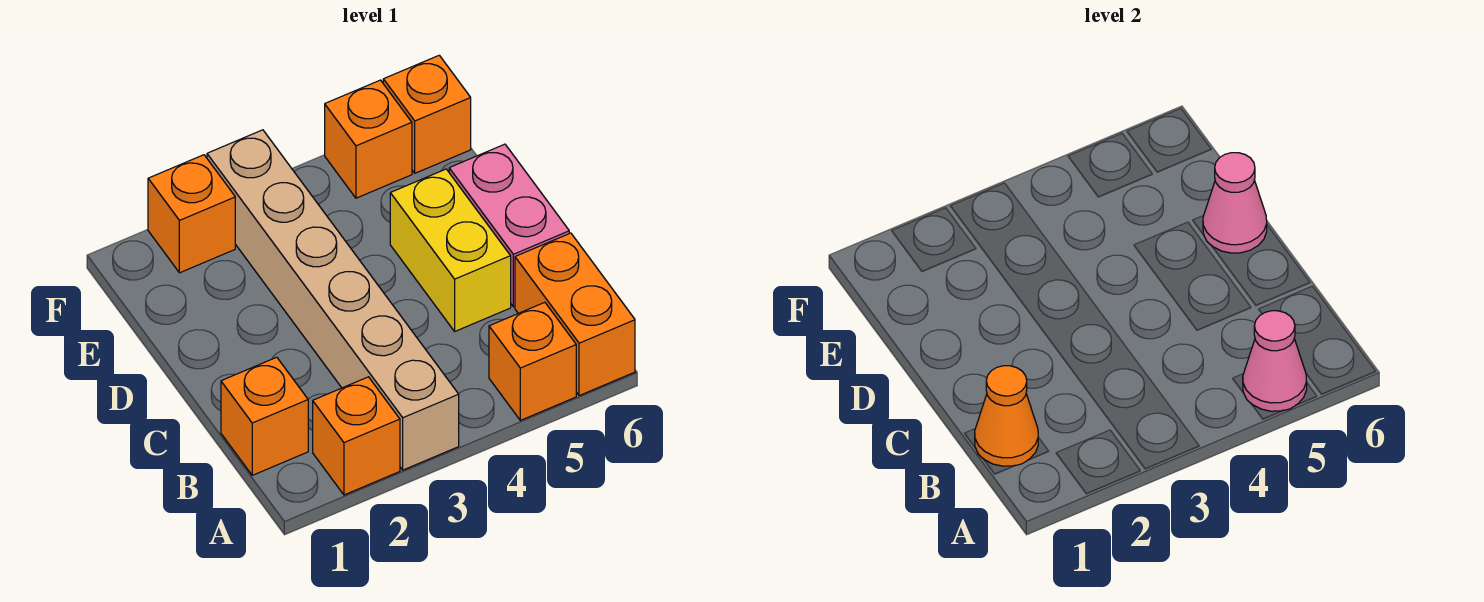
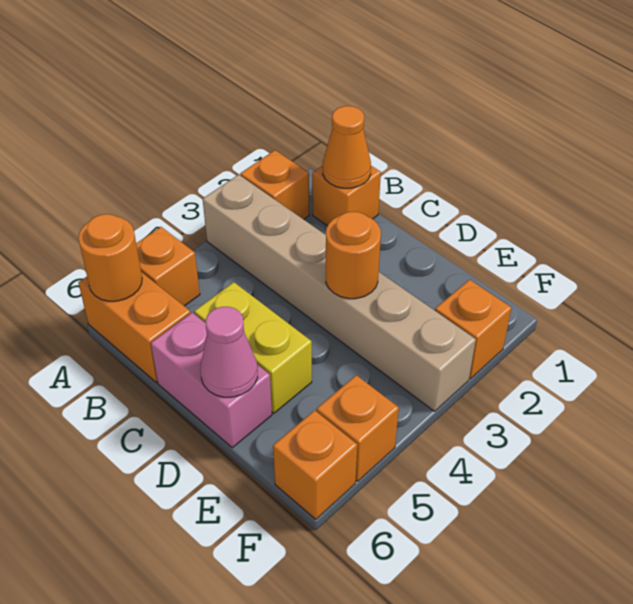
pink 1x1 cone [1243,311,1307,411] -> none
none -> orange 1x1 round brick [78,214,142,301]
none -> orange 1x1 round brick [326,212,381,299]

